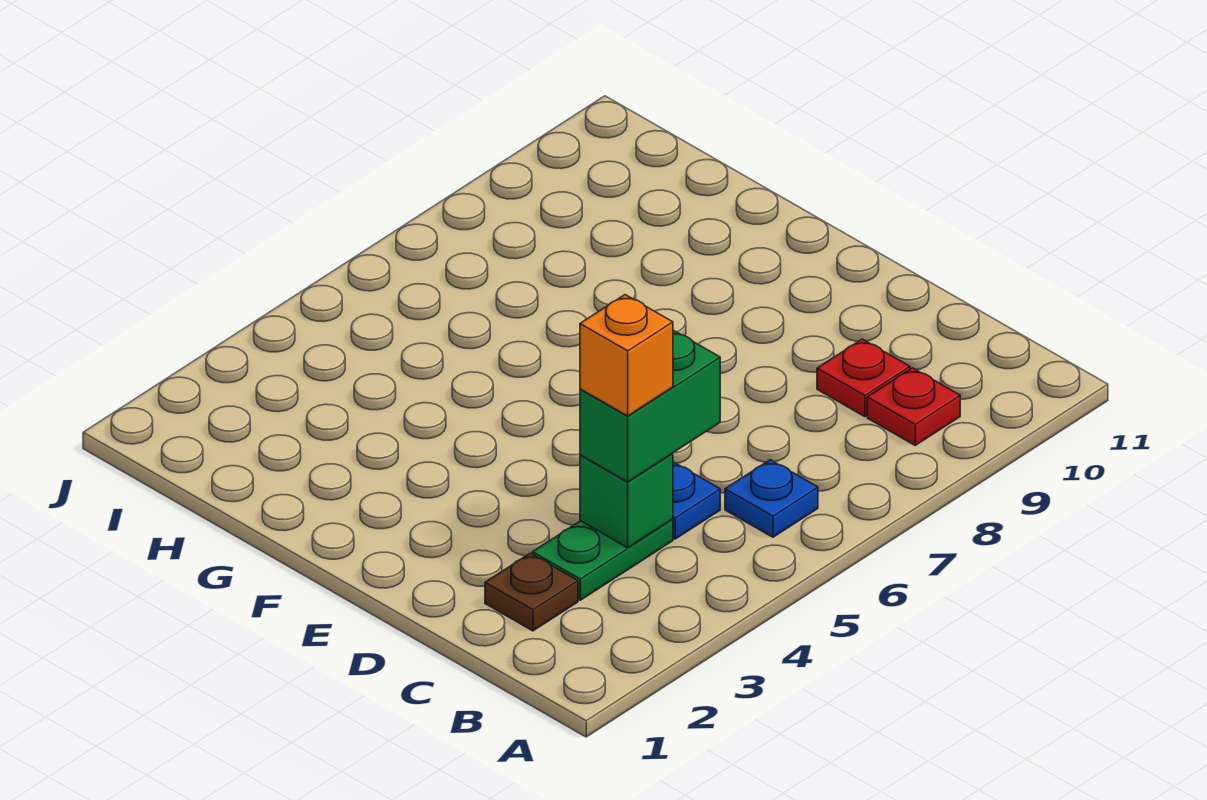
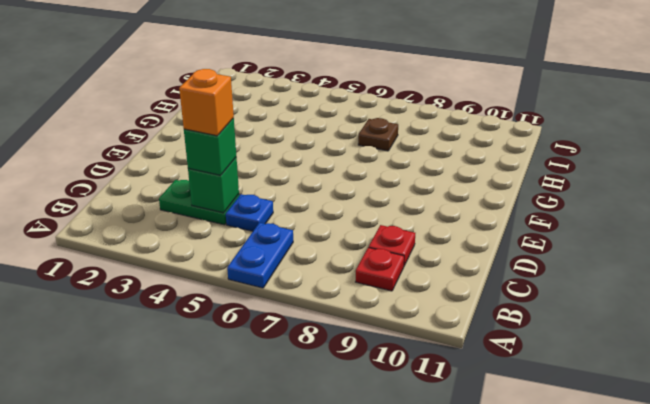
blue 1x1 plate [725,460,818,537] -> blue 1x2 plate [227,223,293,288]
brown 1x1 plate [485,553,578,631] -> brown 1x1 plate moved to [358,118,398,151]
green 1x2 brick [580,330,720,482] -> green 1x1 brick [184,118,236,175]

